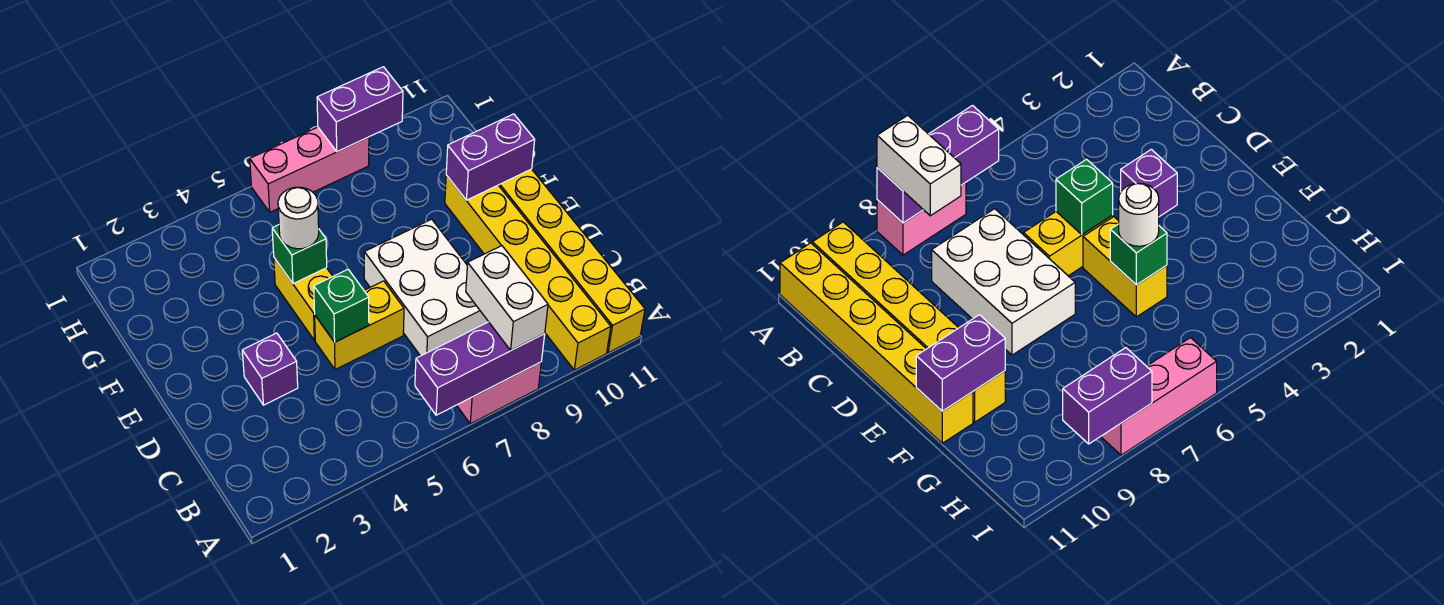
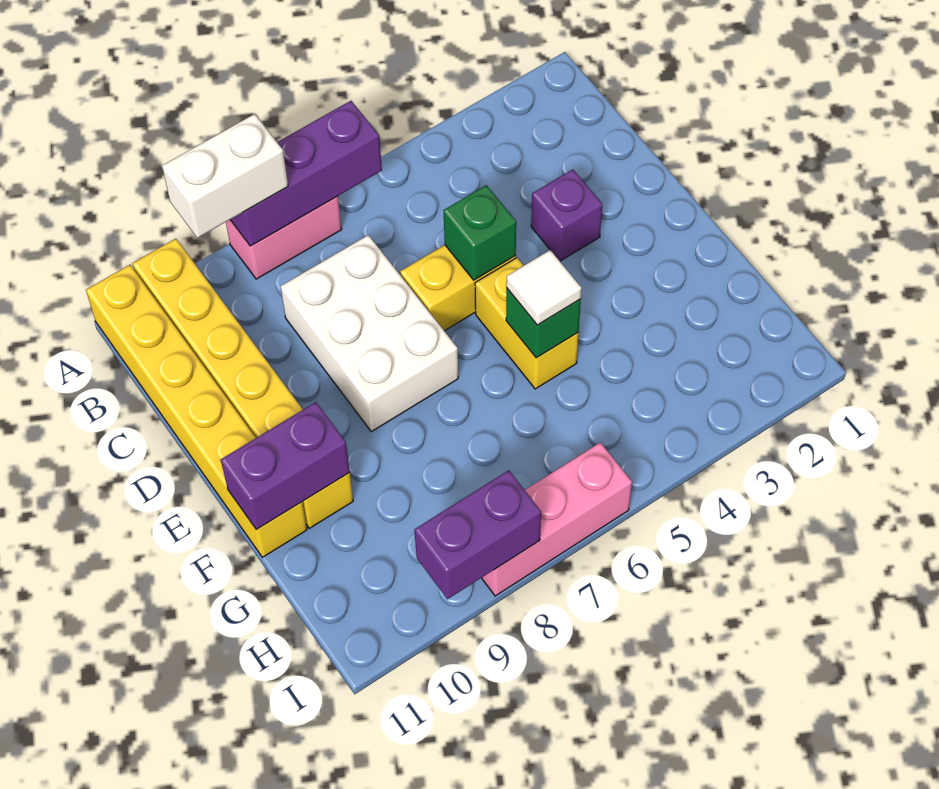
white 1x2 brick [466,246,548,350] -> white 1x2 brick turned to [162,114,288,238]
white 1x1 round brick [278,187,319,249] -> white 1x1 tile [506,250,582,325]

